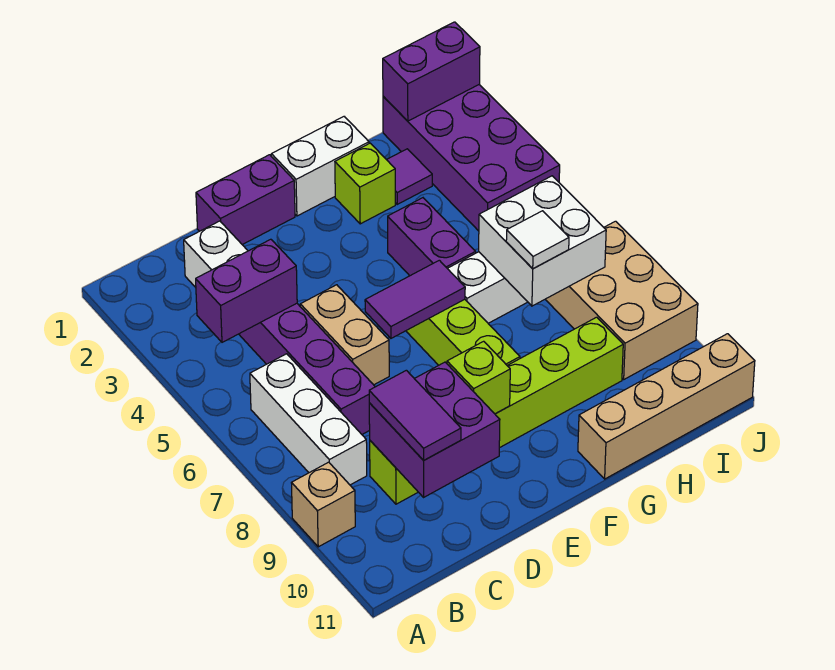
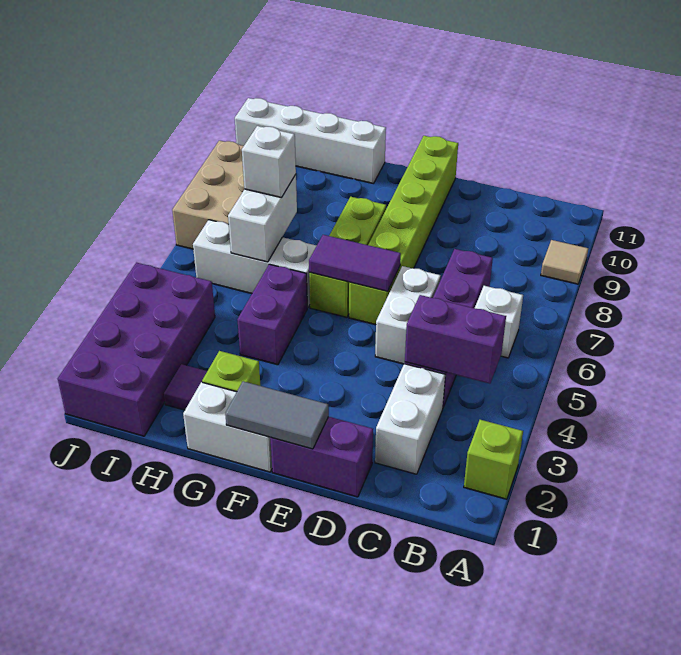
tan 1x1 brick [292,462,355,547] -> tan 1x1 tile [541,240,588,284]
white 1x3 brick [250,354,367,485] -> white 1x1 brick [475,286,523,358]
lime 1x6 brick [370,317,623,504] -> lime 1x6 brick turned to [349,136,458,325]
purple 2x2 brick [369,362,500,497] -> none
purple 1x2 tile [369,370,461,460] -> none
tan 1x2 brick [300,285,389,385] -> white 1x2 brick [375,266,441,364]
none -> grey 1x2 tile [225,381,329,449]
lime 1x1 brick [447,341,510,414] -> lime 1x1 brick moved to [464,420,523,499]
tan 1x4 brick [578,334,755,479] -> white 1x4 brick [235,98,386,184]
white 2x2 brick [479,176,606,306] -> white 1x2 brick [228,175,297,262]
white 1x1 tile [506,211,569,269] -> white 1x1 brick [242,126,296,198]
purple 1x2 brick [383,22,480,121] -> none

